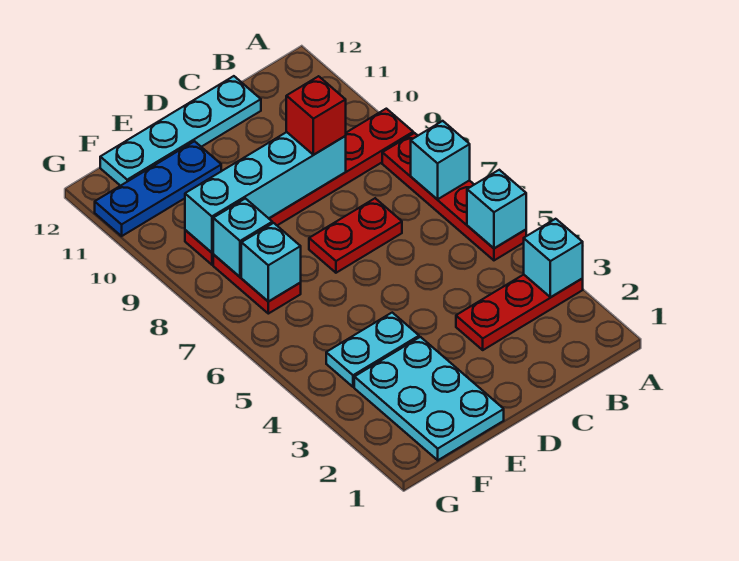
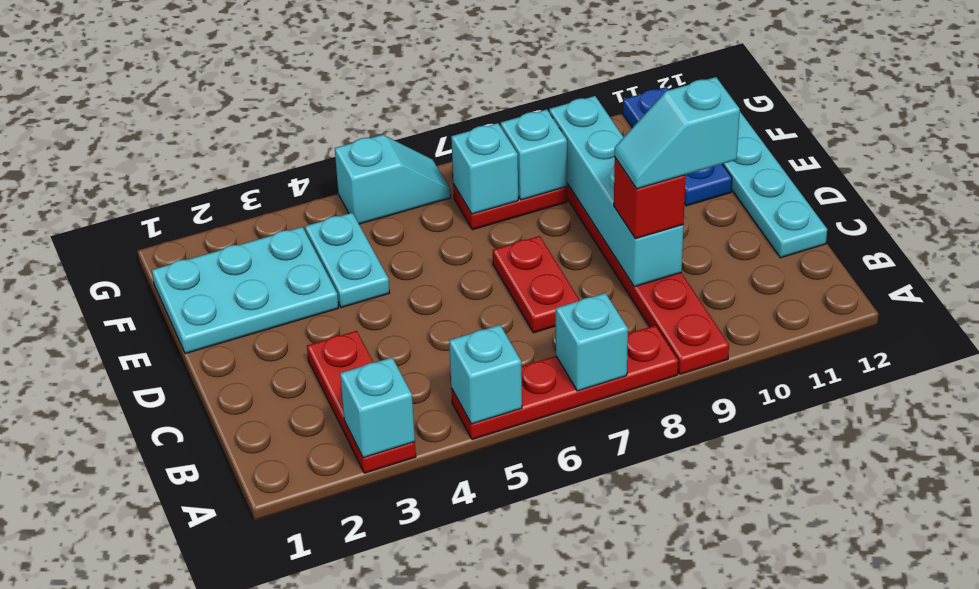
none -> cyan 1x2 slope [615,77,740,189]
none -> cyan 1x2 slope [335,135,451,224]

